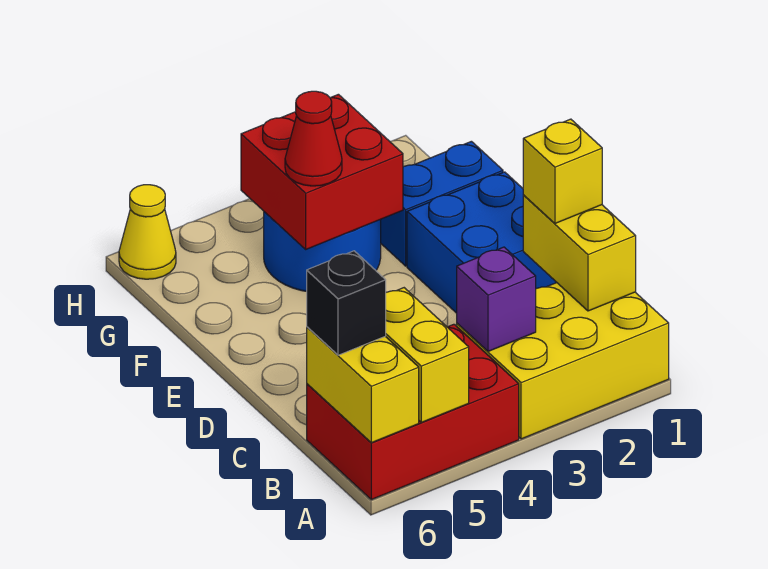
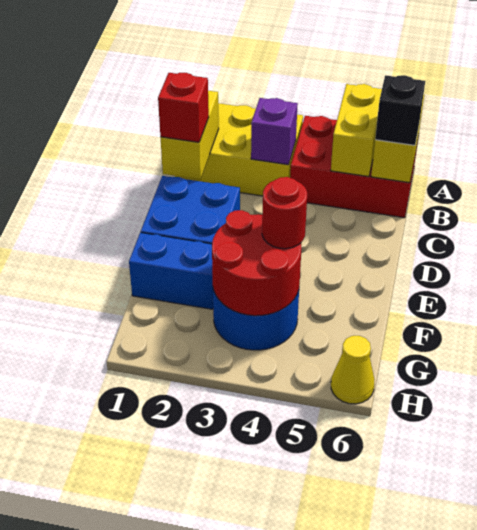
yellow 1x1 brick [523,119,602,223] -> red 1x1 brick [158,73,209,142]
red 2x2 brick [241,94,403,249] -> red 2x2 round brick [212,210,302,316]
red 1x1 cone [285,91,342,186] -> red 1x1 round brick [262,177,307,249]

